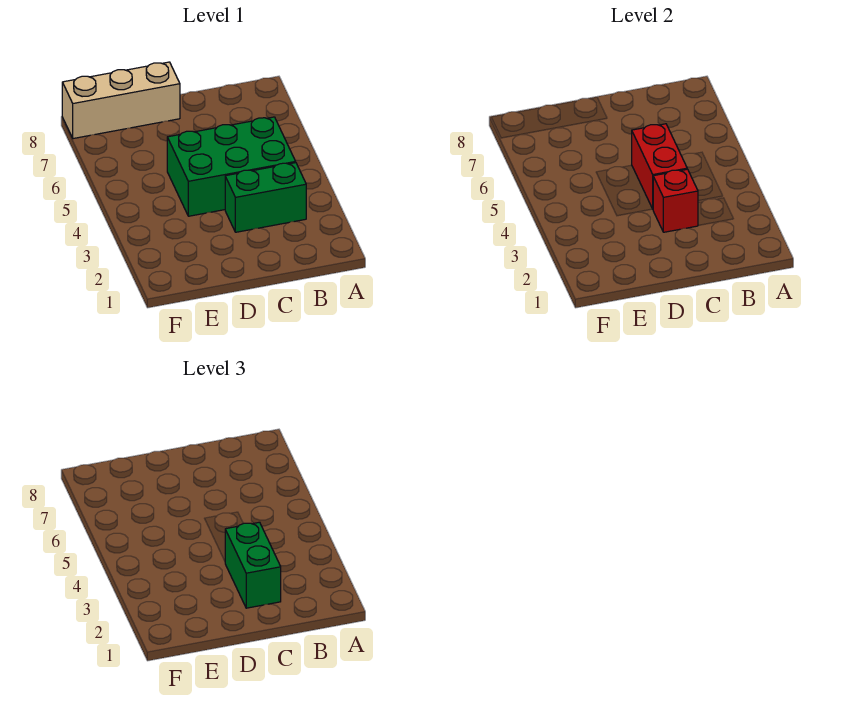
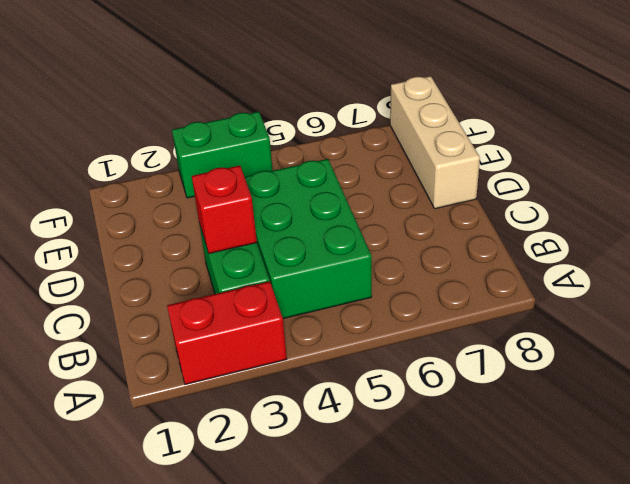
green 1x2 brick [225,522,281,608] -> green 1x2 brick moved to [172,112,273,198]
red 1x2 brick [632,124,687,209] -> red 1x2 brick moved to [167,281,287,384]

